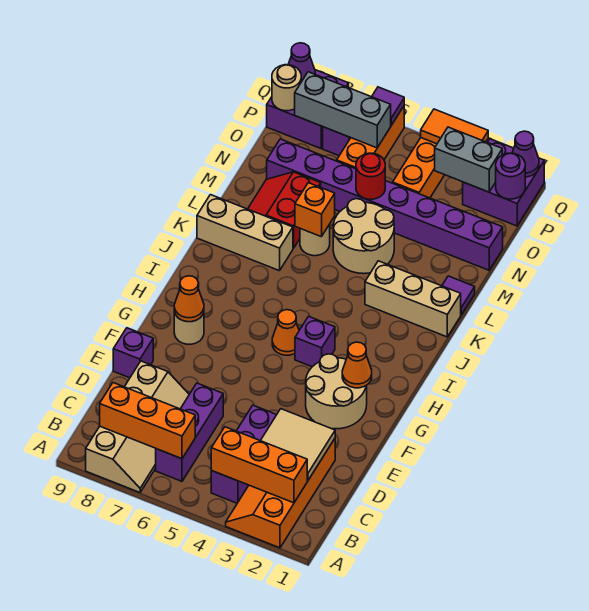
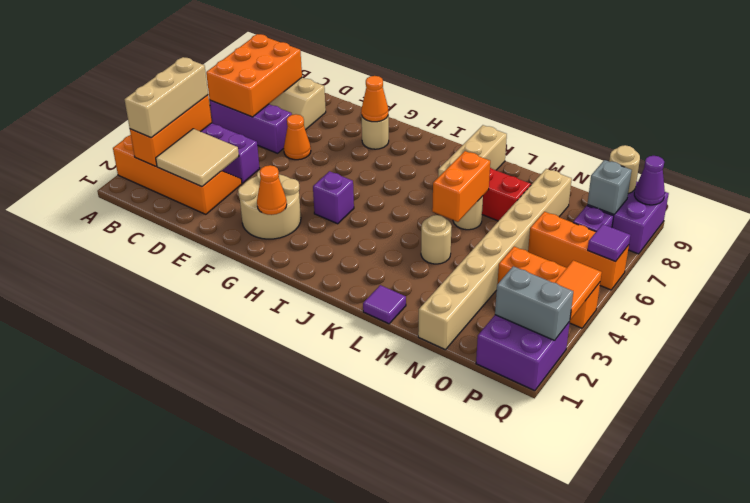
orange 1x3 brick [100,383,195,459] -> orange 2x3 brick [206,34,302,117]
purple 1x1 brick [113,328,153,378] -> none
orange 1x1 cone [272,310,299,355] -> orange 1x1 cone moved to [284,114,311,160]
tan 1x3 brick [365,261,461,337] -> tan 1x3 brick moved to [124,57,208,138]
tan 2x2 round brick [333,199,394,274] -> tan 1x1 round brick [421,215,452,264]
orange 1x1 brick [295,183,335,237] -> orange 1x2 brick [432,151,490,222]
purple 1x8 brick [267,139,503,270] -> tan 1x8 brick [418,169,572,350]
red 1x1 round brick [356,153,385,199] -> none
purple 1x1 round brick [496,153,525,199] -> none
grey 1x2 brick [435,127,502,192] -> grey 1x2 brick turned to [495,266,573,340]
grey 1x3 brick [295,72,391,148] -> grey 1x1 brick [588,160,632,214]
purple 1x1 cone [512,131,539,177] -> none

